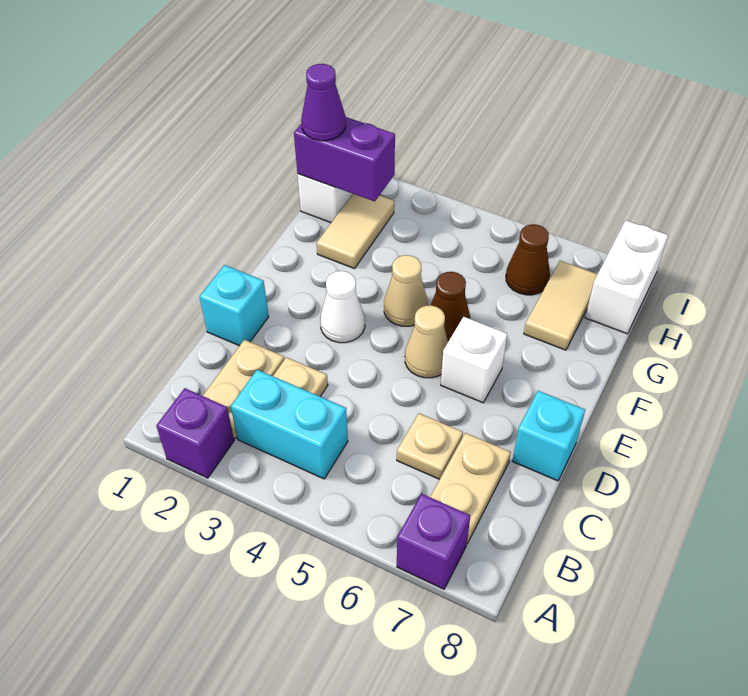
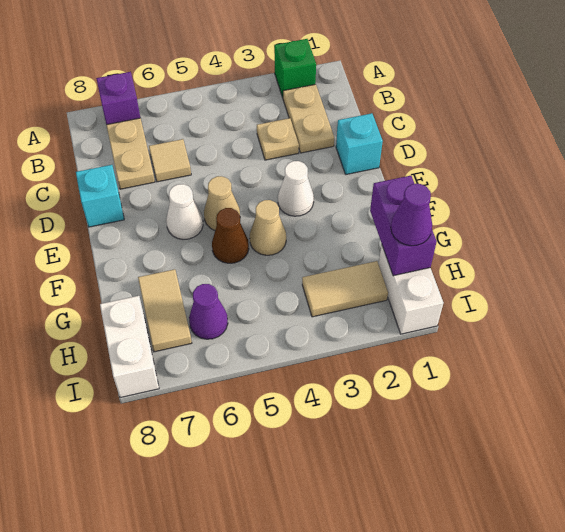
purple 1x1 brick [156,388,234,478] -> green 1x1 brick [274,39,316,97]
cyan 1x2 brick [231,370,348,479] -> none
tan 1x1 plate [397,413,463,479] -> tan 1x1 tile [149,139,191,182]
white 1x1 brick [441,317,507,403] -> white 1x1 cone [166,184,203,240]
tan 1x2 tile [316,194,394,269] -> tan 1x2 tile turned to [302,261,388,317]
purple 1x2 brick [294,117,395,201] -> purple 1x2 brick turned to [370,176,437,276]
brown 1x1 cone [506,224,550,295] -> purple 1x1 cone [189,284,228,339]

